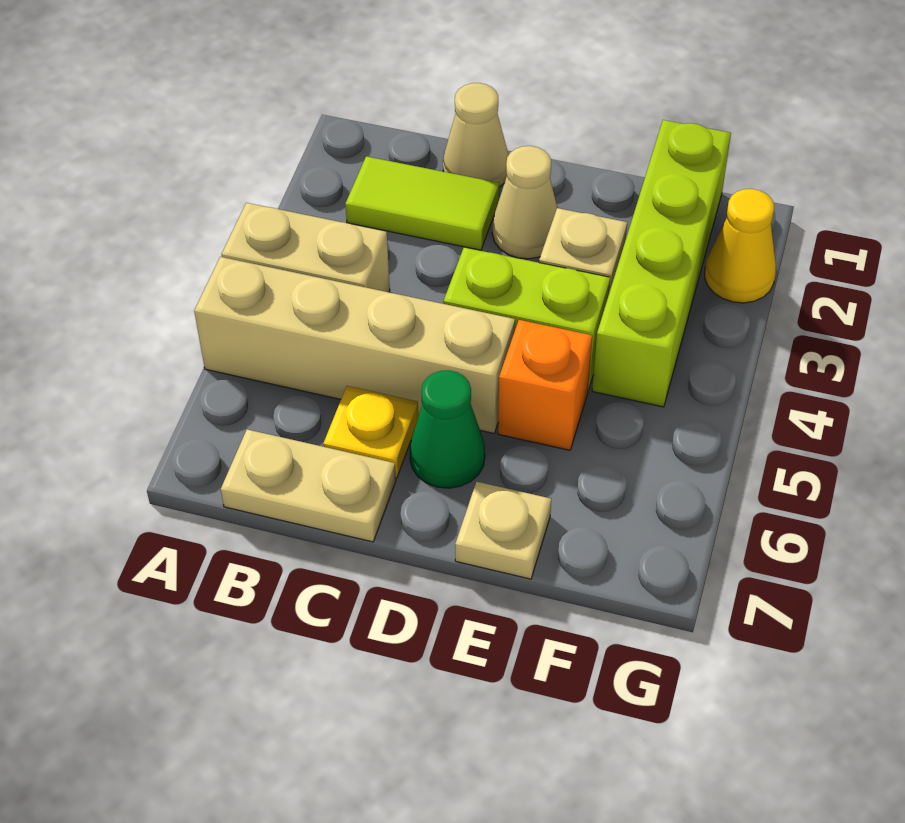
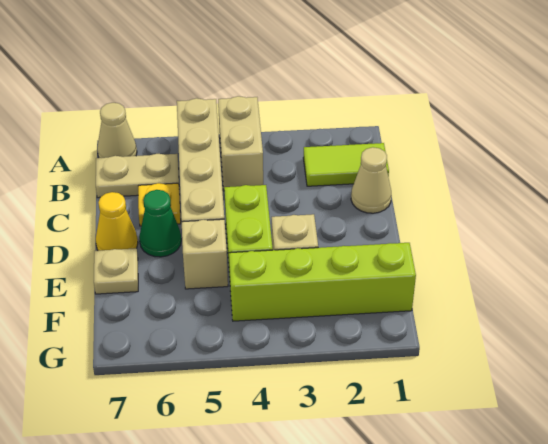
lime 1x2 tile [345,156,499,250] -> lime 1x2 tile turned to [303,143,389,186]
tan 1x2 plate [221,429,396,542] -> tan 1x2 plate turned to [96,154,179,198]
tan 1x1 cone [492,146,557,259] -> tan 1x1 cone moved to [97,103,137,158]
orange 1x1 brick [498,320,592,450] -> tan 1x1 brick [182,219,228,289]
yellow 1x1 cone [705,189,776,303] -> yellow 1x1 cone moved to [96,192,138,251]

